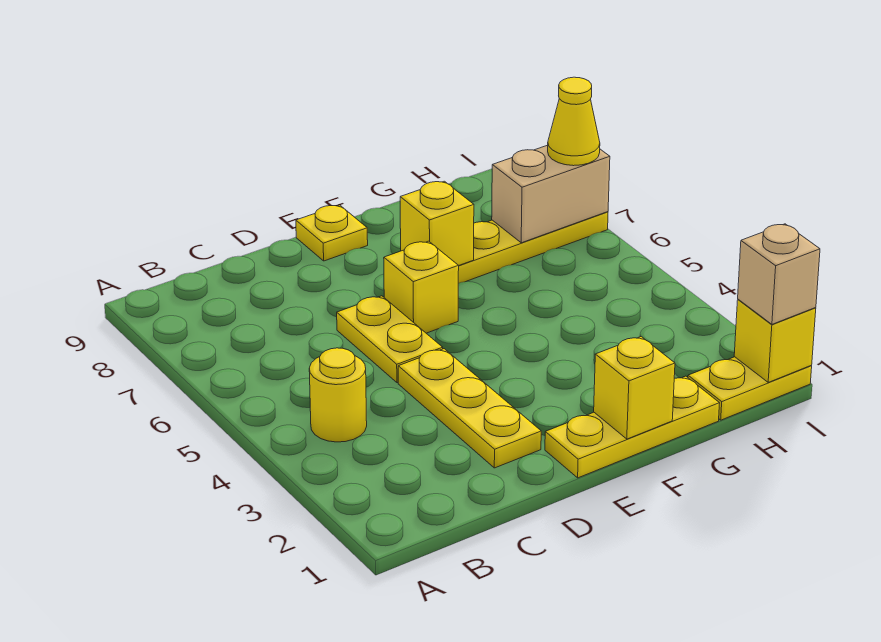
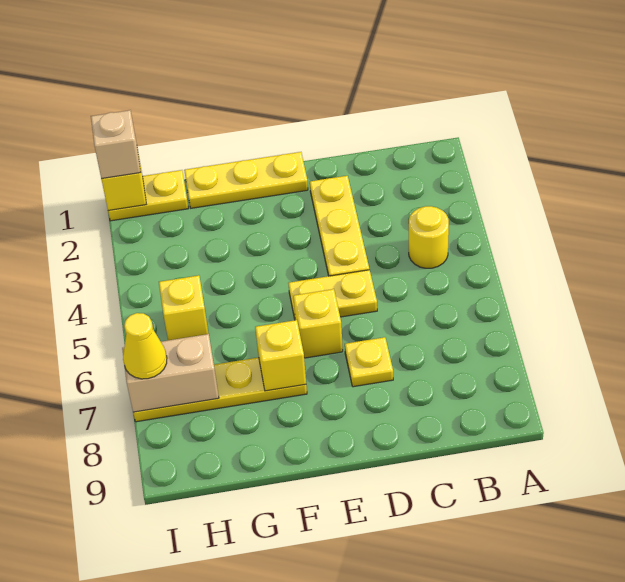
yellow 1x2 plate [337,296,443,383] -> yellow 1x2 plate turned to [288,270,377,319]
yellow 1x1 plate [296,205,368,261] -> yellow 1x1 plate moved to [345,337,393,387]
yellow 1x1 brick [594,337,675,439] -> yellow 1x1 brick moved to [159,275,209,340]

